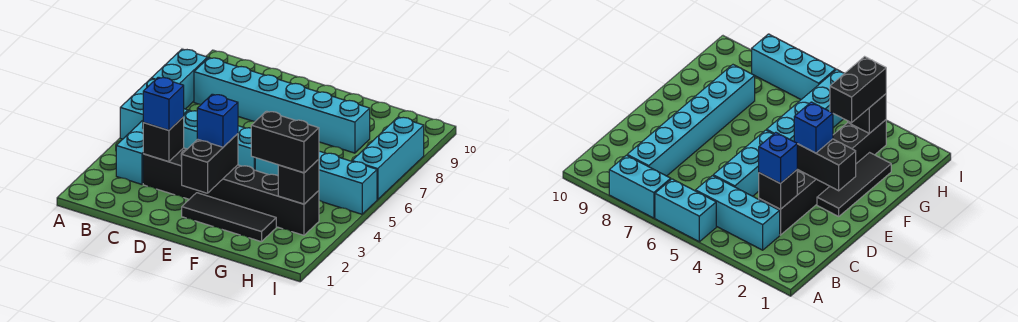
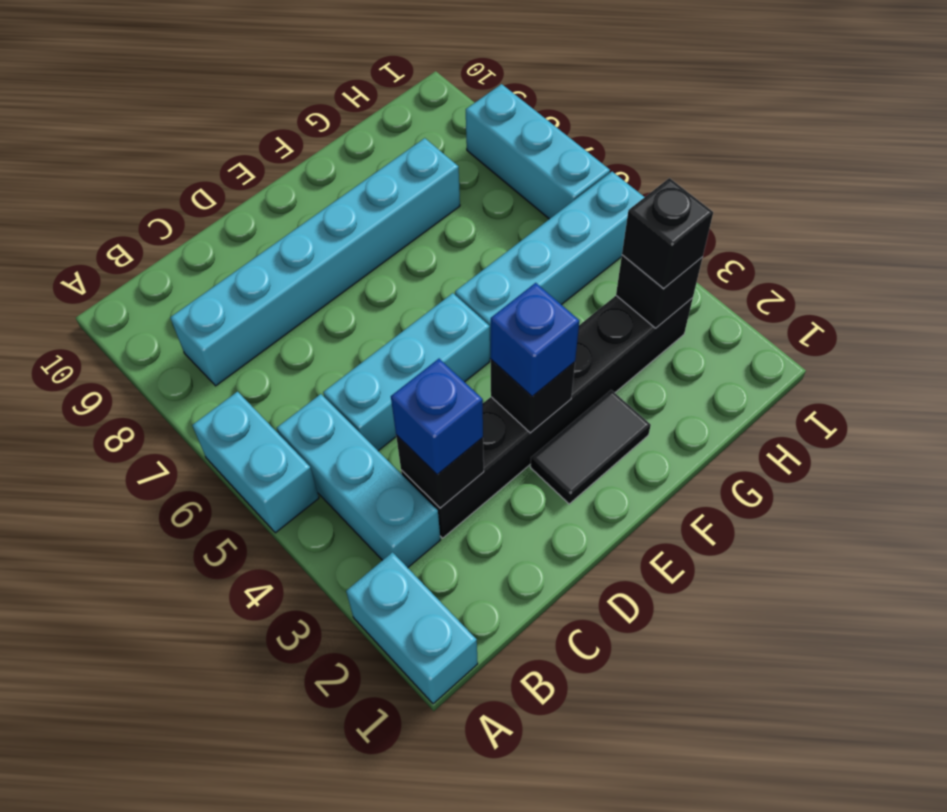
cyan 1x2 brick [151,49,208,109] -> cyan 1x2 brick moved to [346,552,478,704]
black 1x3 tile [182,193,276,242] -> black 1x2 tile [530,390,651,504]
black 1x2 brick [182,134,238,193] -> black 1x1 brick [491,360,575,433]
black 1x2 brick [251,111,319,173] -> black 1x1 brick [622,178,713,288]

